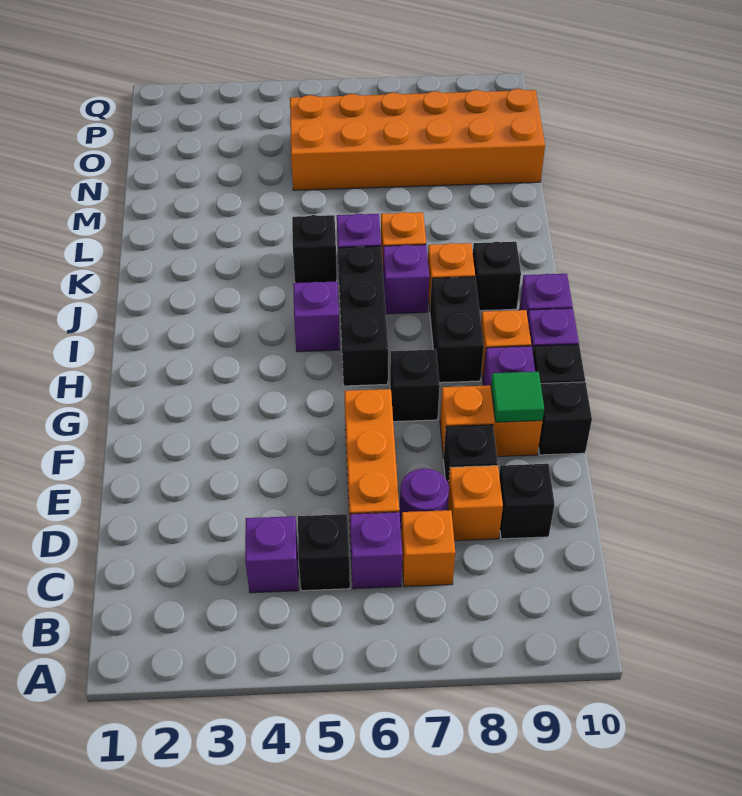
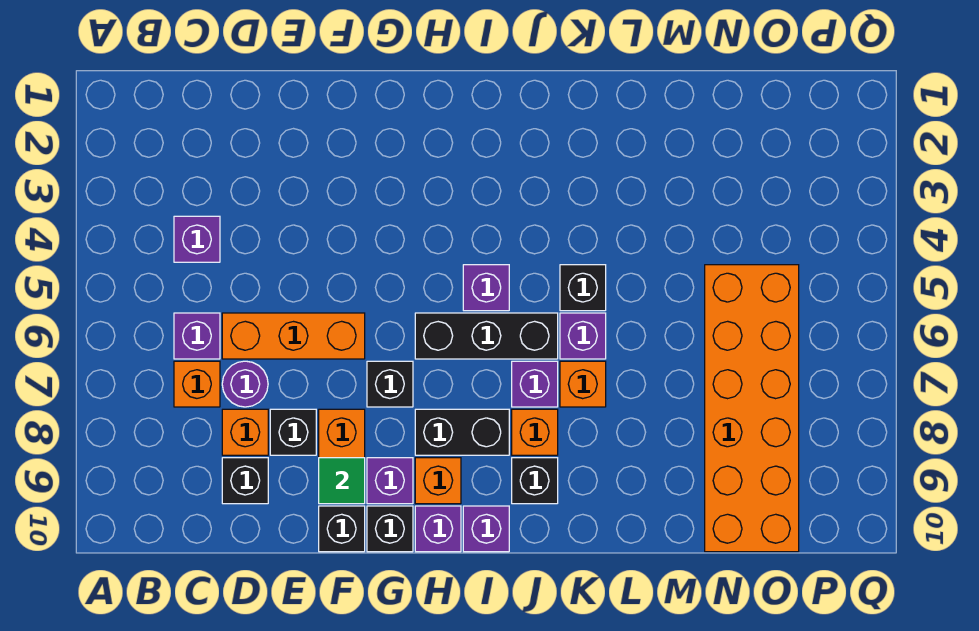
black 1x1 brick [298,514,350,591] -> none

